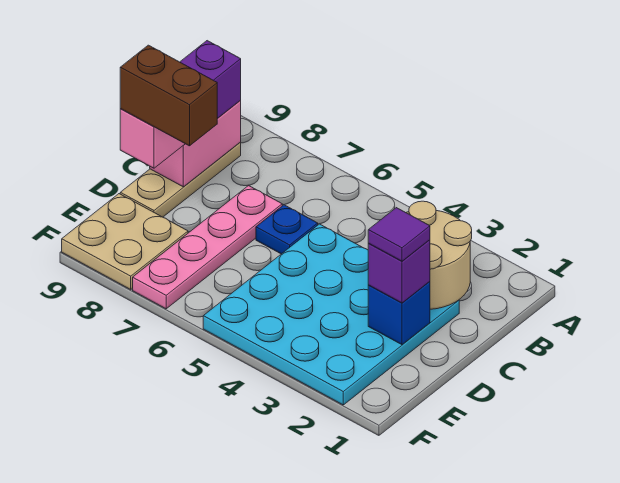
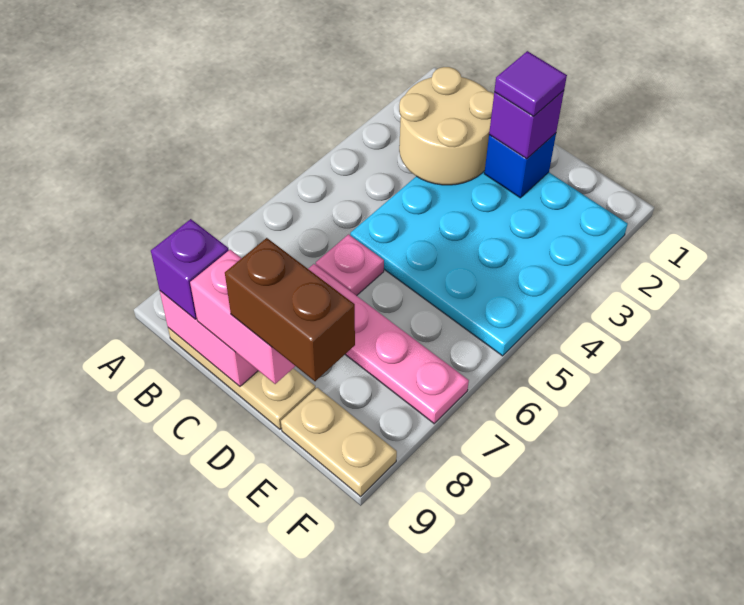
blue 1x1 plate [256,205,318,254] -> pink 1x1 plate [316,234,384,296]
brown 1x2 brick [120,45,217,146] -> brown 1x2 brick turned to [225,238,355,381]
tan 2x2 plate [62,194,188,289] -> tan 1x2 plate [281,388,397,496]

